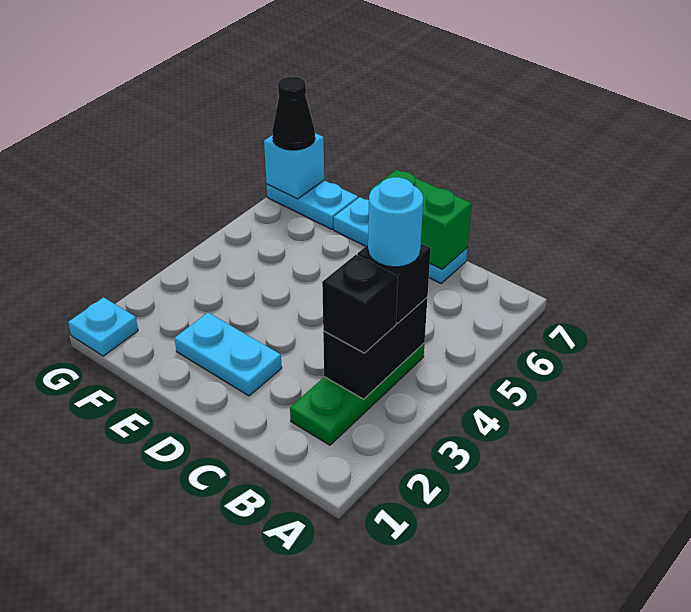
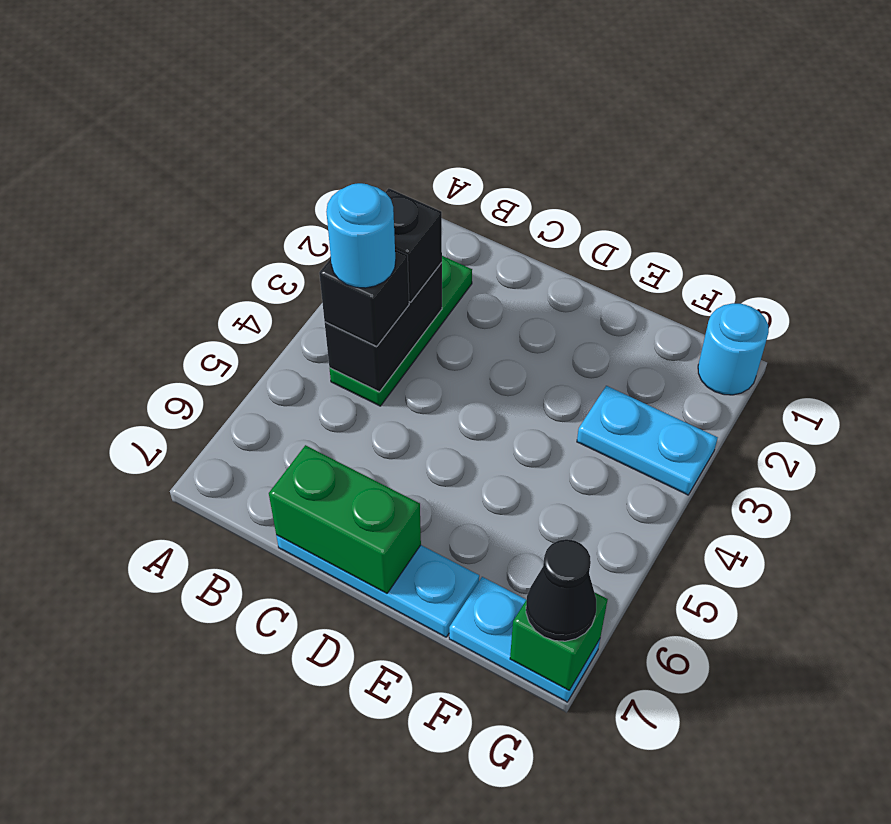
cyan 1x2 plate [175,313,282,396] -> cyan 1x2 plate moved to [577,386,718,495]
cyan 1x1 plate [68,297,138,356] -> cyan 1x1 round brick [698,303,769,395]
cyan 1x1 brick [264,133,324,199] -> green 1x1 brick [510,593,608,690]

